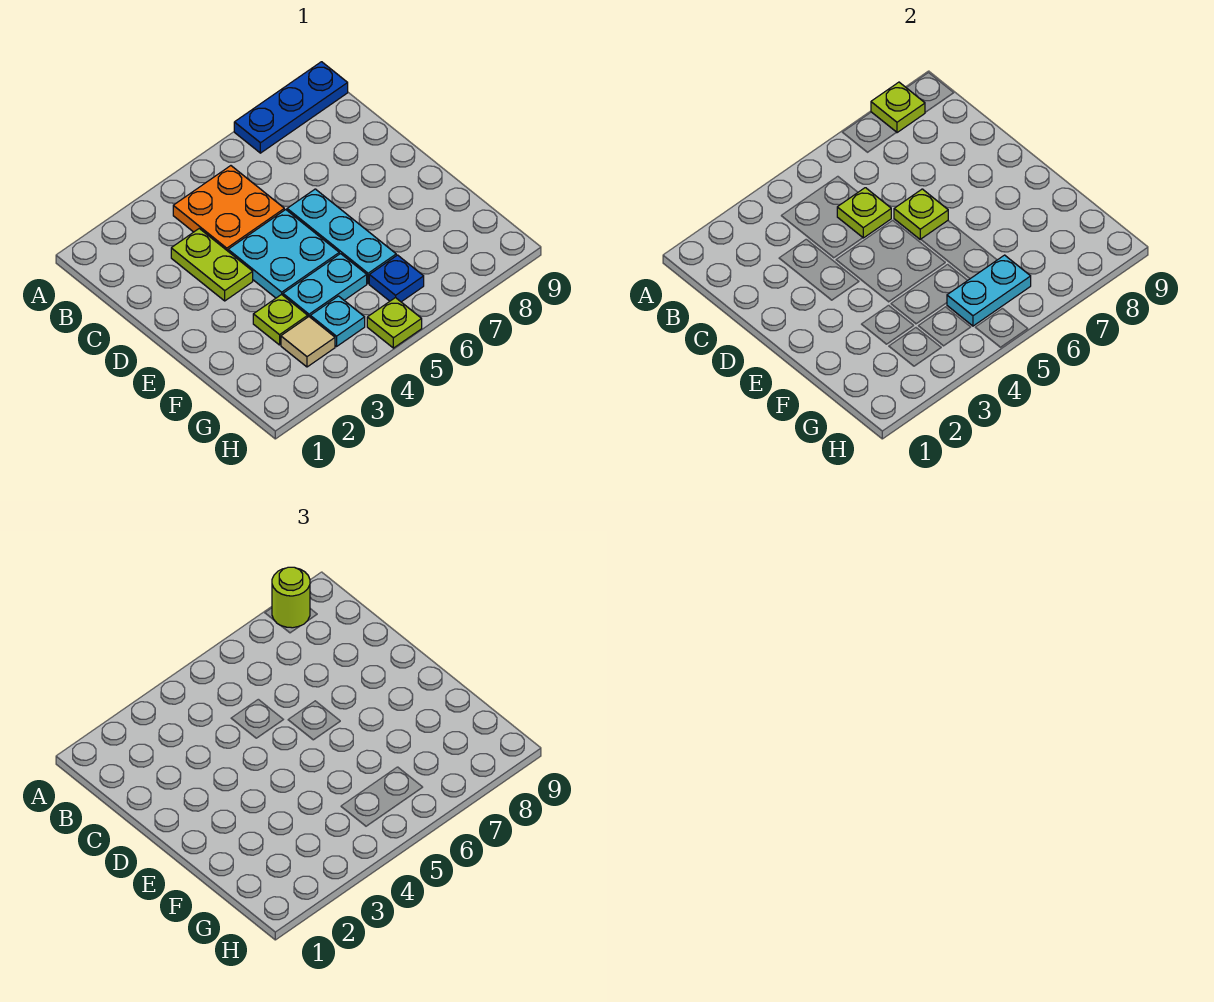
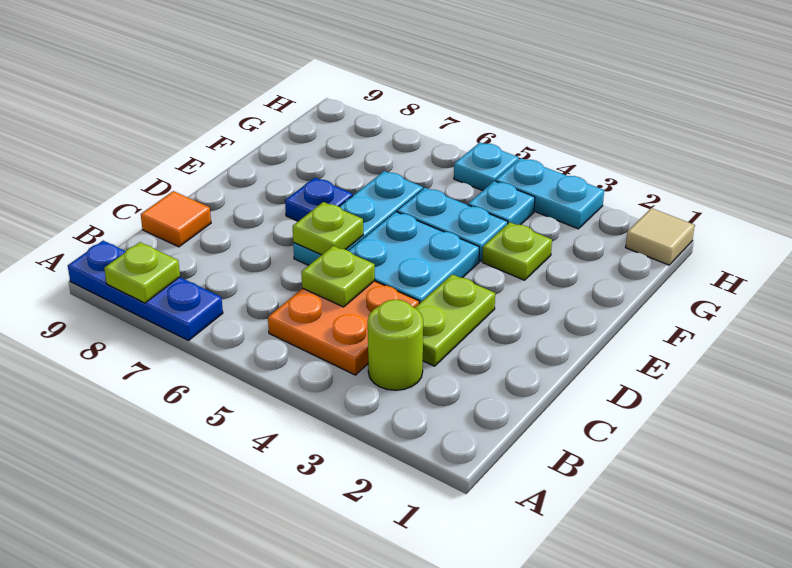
lime 1x1 round brick [272,567,310,628] -> lime 1x1 round brick moved to [368,300,423,390]
none -> orange 1x1 tile [141,191,211,247]
tan 1x1 tile [281,317,335,367] -> tan 1x1 tile moved to [626,208,695,265]
cyan 1x2 plate [947,255,1031,326] -> cyan 1x2 plate moved to [496,158,604,229]
blue 1x1 plate [369,255,424,302] -> blue 1x1 plate moved to [285,178,353,221]
lime 1x1 plate [367,298,422,348] -> cyan 1x1 plate [454,143,519,191]

